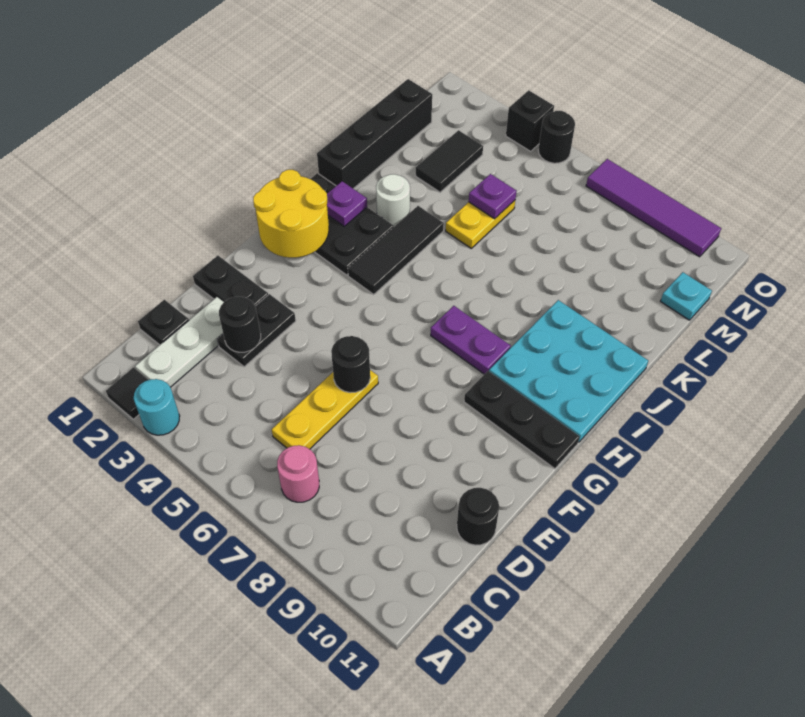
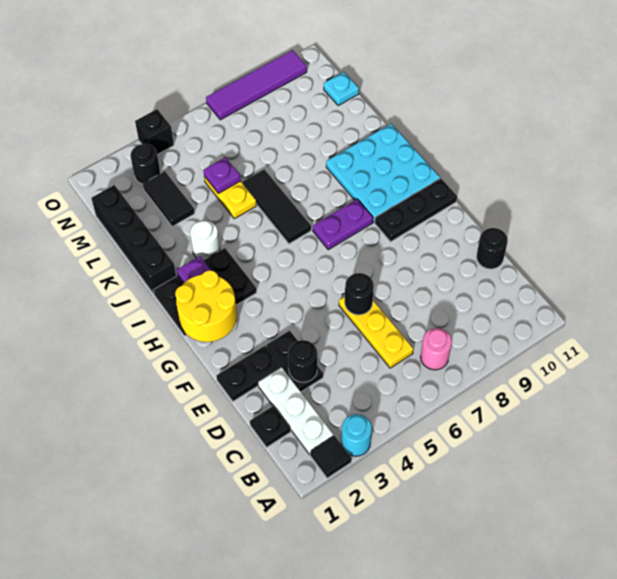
black 1x3 tile [348,206,444,294] -> black 1x3 tile moved to [243,169,311,244]
black 1x1 round brick [538,111,575,163] -> black 1x1 round brick moved to [130,144,160,184]

